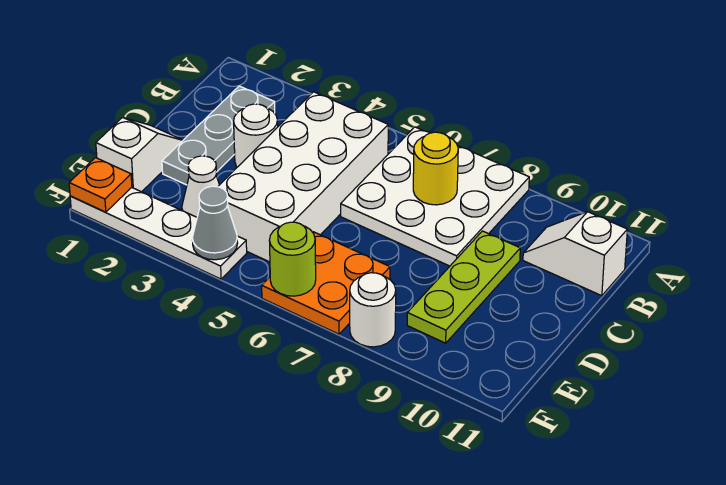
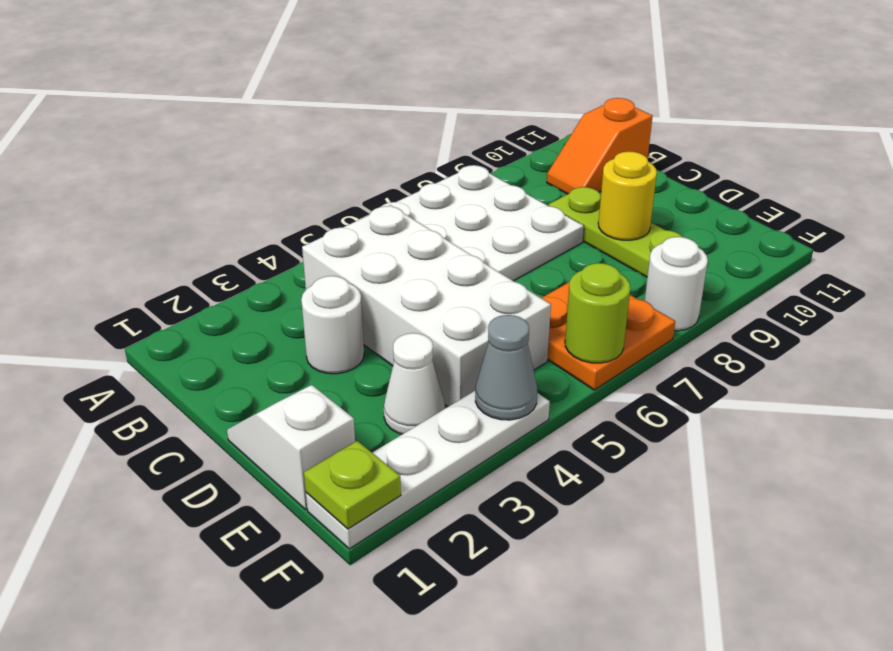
grey 1x3 plate [162,86,275,185] -> none
yellow 1x1 round brick [413,132,458,205] -> yellow 1x1 round brick moved to [598,151,657,240]
white 1x2 slope [523,212,627,296] -> orange 1x2 slope [547,98,653,194]
orange 1x1 plate [69,158,132,212] -> lime 1x1 plate [304,441,401,529]

